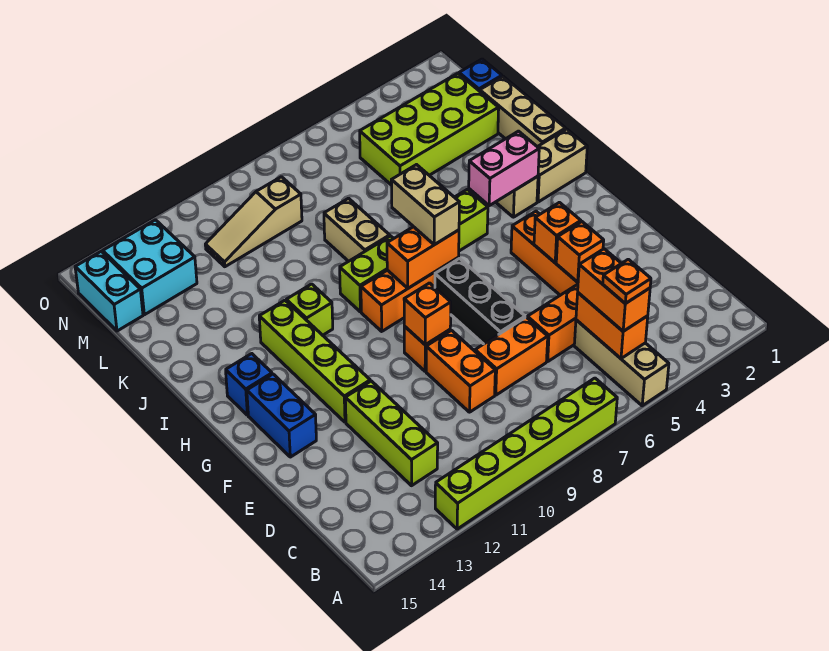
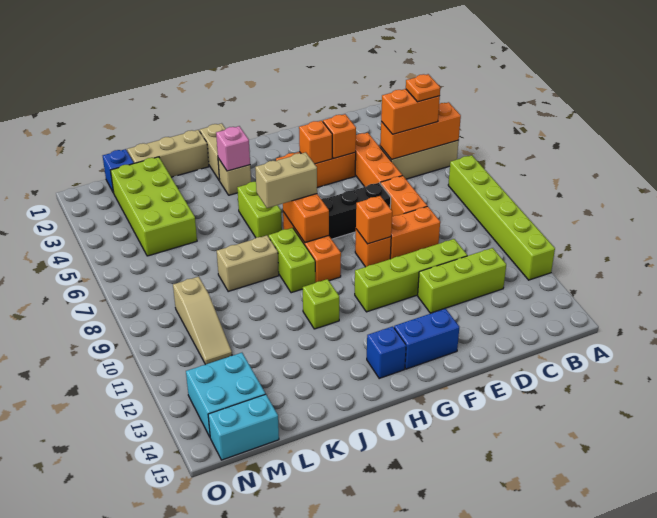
orange 1x2 brick [576,293,648,358] -> orange 1x3 brick [380,102,461,160]
lime 1x4 brick [259,300,370,422] -> lime 1x4 brick moved to [355,239,467,312]
pink 1x2 brick [469,131,539,206] -> pink 1x1 brick [216,126,250,171]

